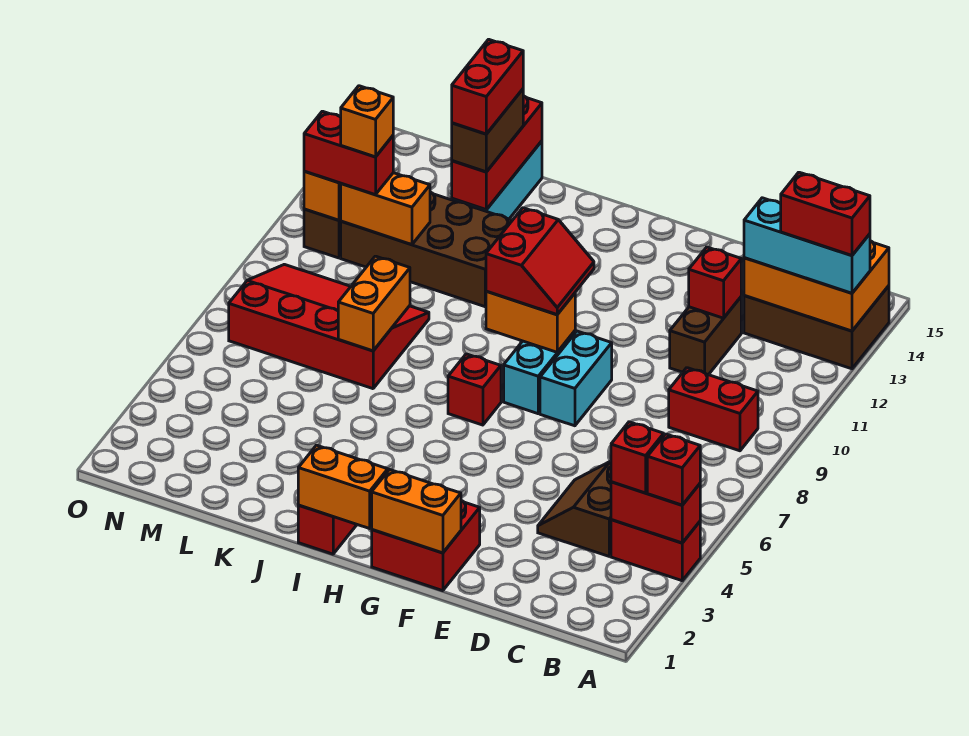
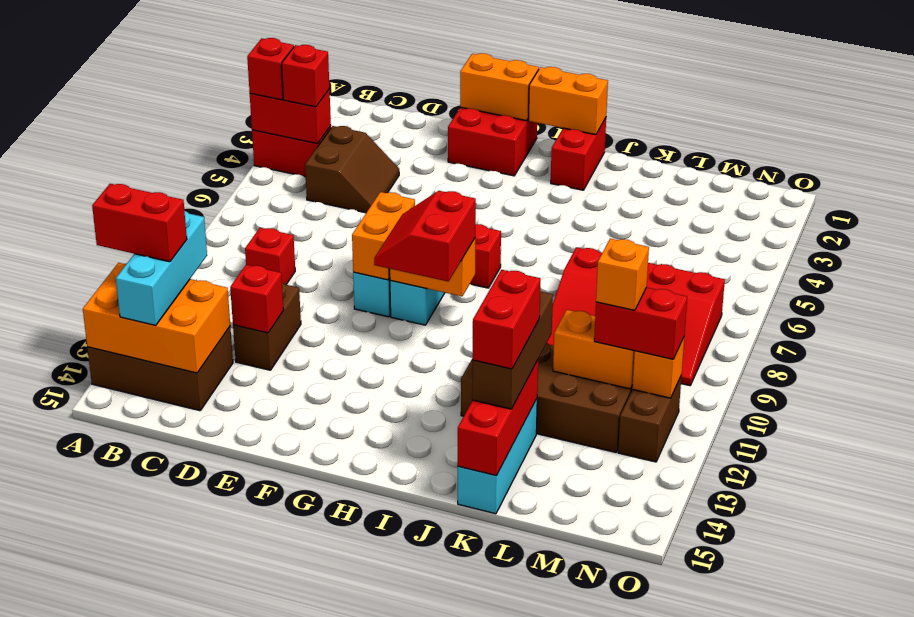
cyan 1x3 brick [744,198,870,293] -> cyan 1x3 brick turned to [116,211,207,326]
red 1x2 brick [669,368,758,451] -> red 1x1 brick [245,228,295,285]
orange 1x2 brick [338,256,410,351] -> orange 1x2 brick moved to [352,192,415,280]
brown 1x2 brick [452,89,523,172] -> brown 1x3 brick [472,291,553,409]

